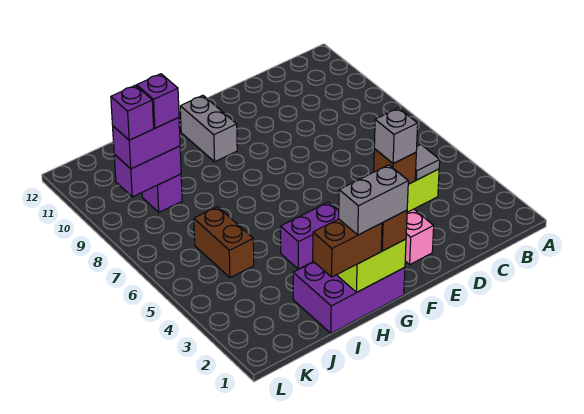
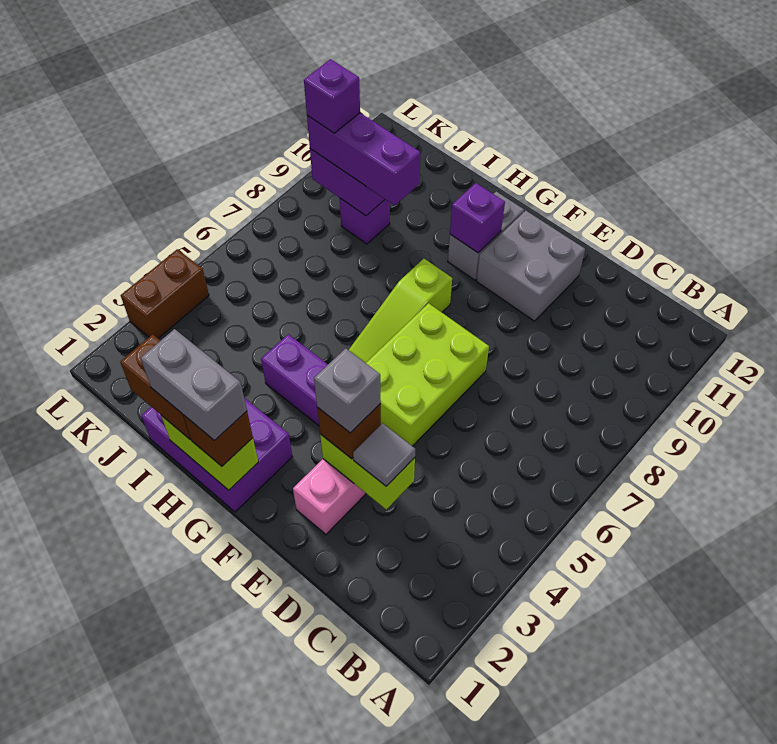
none -> lime 2x3 brick [366,303,489,446]
none -> grey 2x2 brick [477,211,585,321]
none -> lime 1x3 slope [349,259,452,363]
brown 1x2 brick [194,207,254,278] -> brown 1x2 brick moved to [121,249,209,338]
purple 1x2 brick [113,118,180,169] -> purple 1x3 brick [307,113,420,205]
purple 1x1 brick [137,74,179,128] -> purple 1x1 brick moved to [450,183,505,253]

